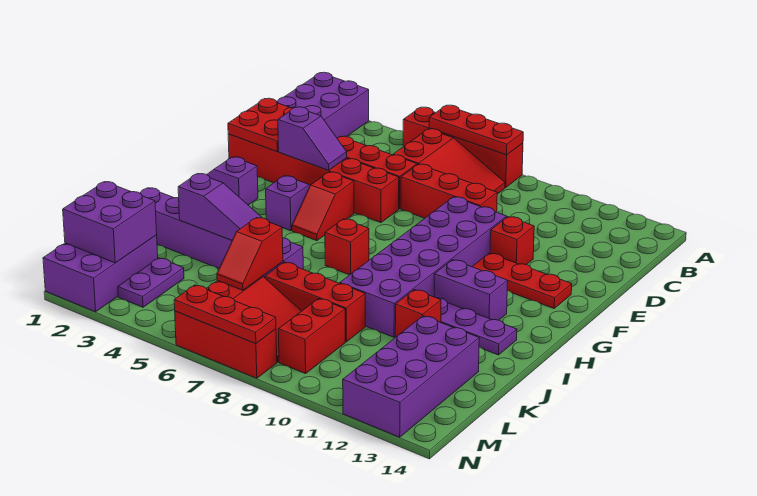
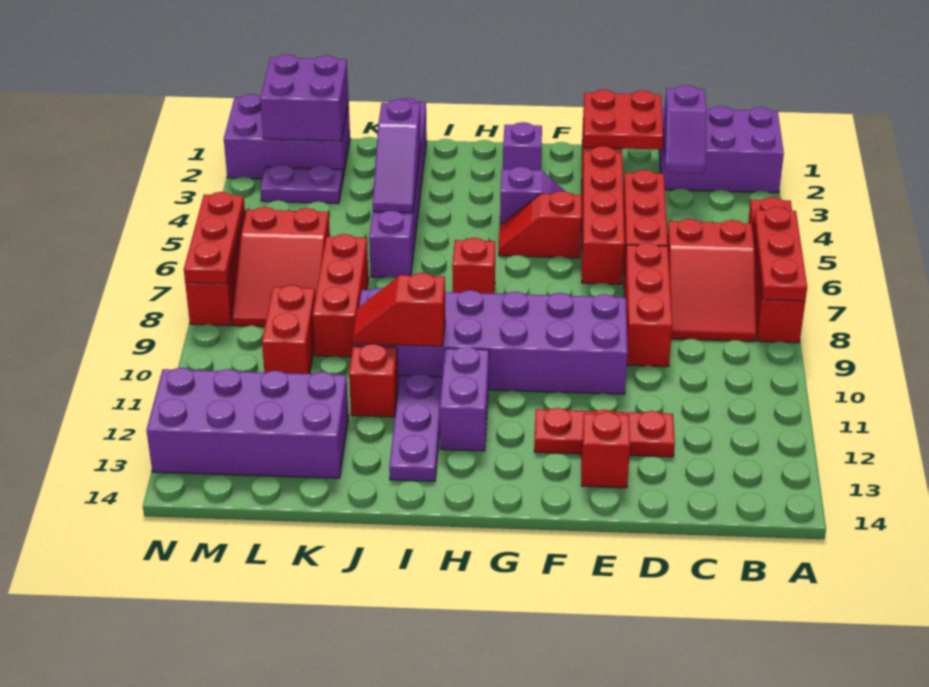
purple 1x2 slope [278,107,347,170] -> purple 1x2 slope moved to [663,85,707,173]
red 1x1 brick [490,217,534,265] -> red 1x1 brick moved to [581,412,630,488]
red 1x3 plate [472,253,572,308] -> red 1x3 plate turned to [534,408,675,457]
red 1x2 slope [217,218,283,290] -> red 1x2 slope moved to [353,273,445,346]
red 1x2 brick [278,299,345,374] -> red 1x2 brick turned to [262,285,316,374]

